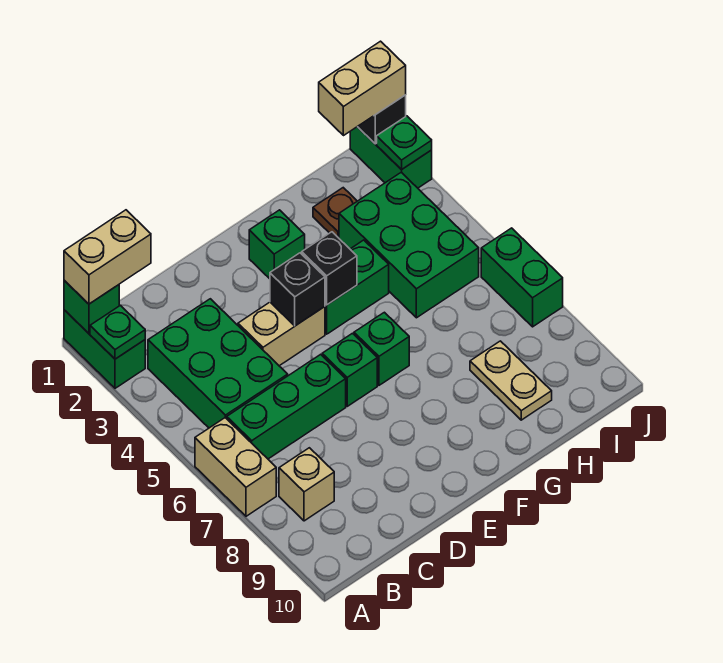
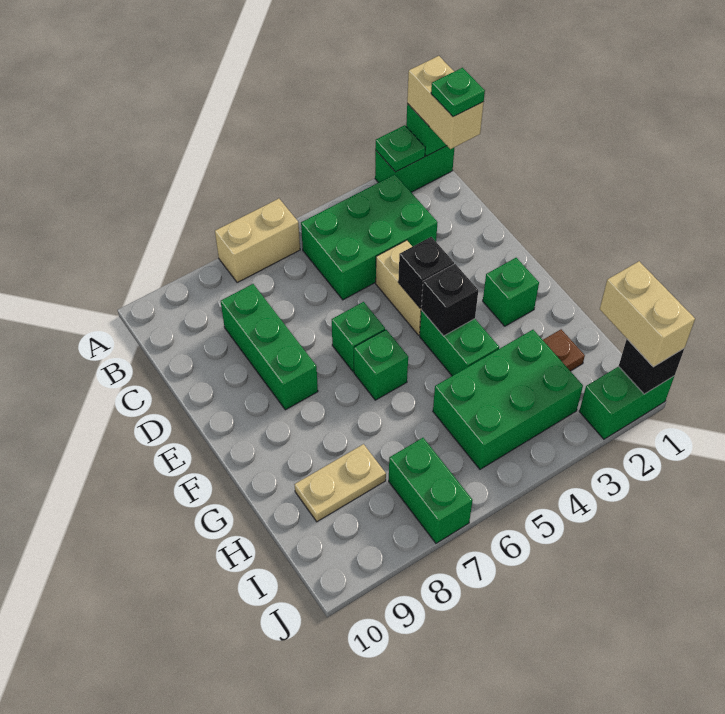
green 1x3 brick [227,354,346,459] -> green 1x3 brick moved to [221,284,318,410]
tan 1x1 brick [279,448,334,521] -> none
green 1x1 plate [377,116,432,170] -> green 1x1 plate moved to [431,68,485,117]
green 1x2 brick [481,228,563,327] -> green 1x2 brick turned to [389,438,473,543]

